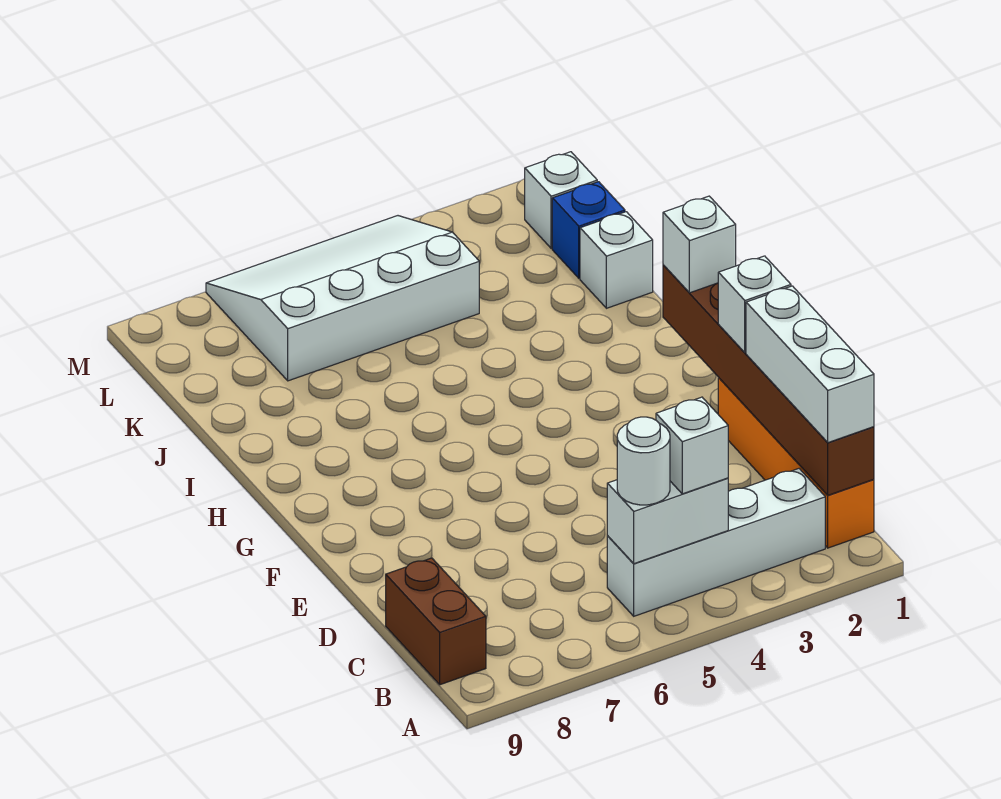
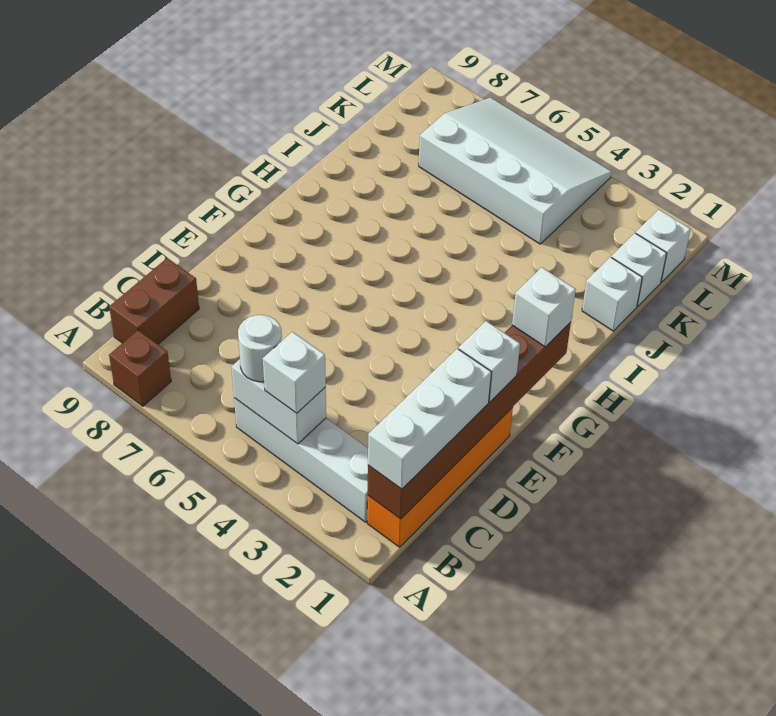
none -> brown 1x1 brick [109,330,171,406]
blue 1x1 brick [552,182,625,278] -> white 1x1 brick [611,233,667,306]

